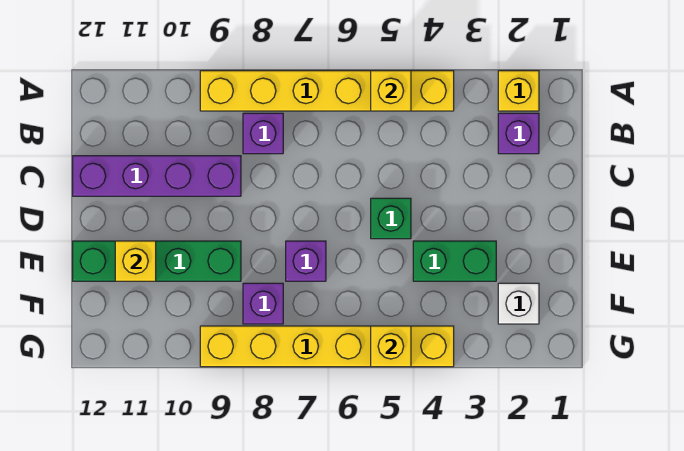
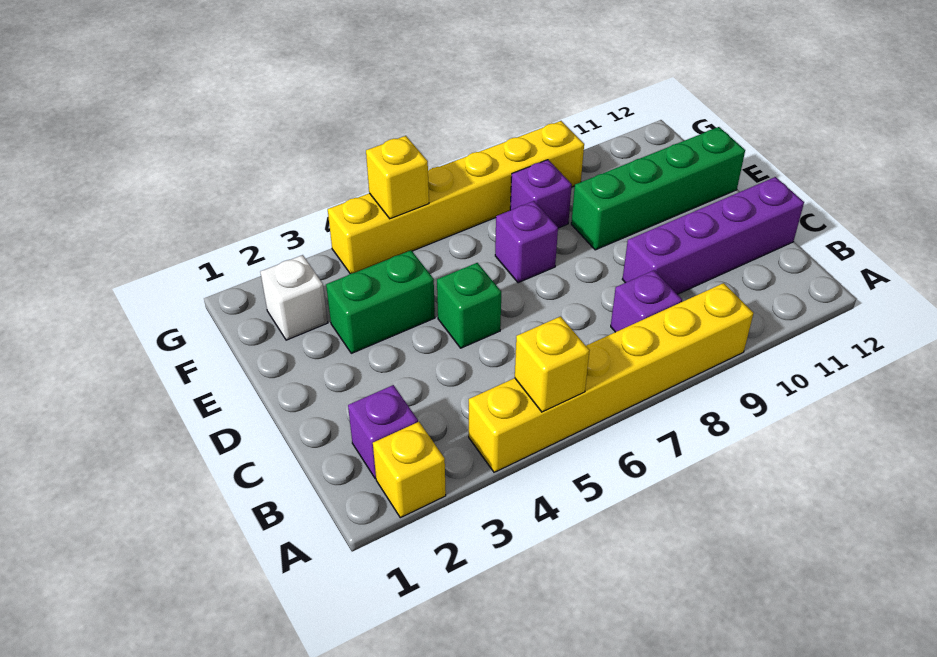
yellow 1x1 brick [115,241,156,281] -> none

